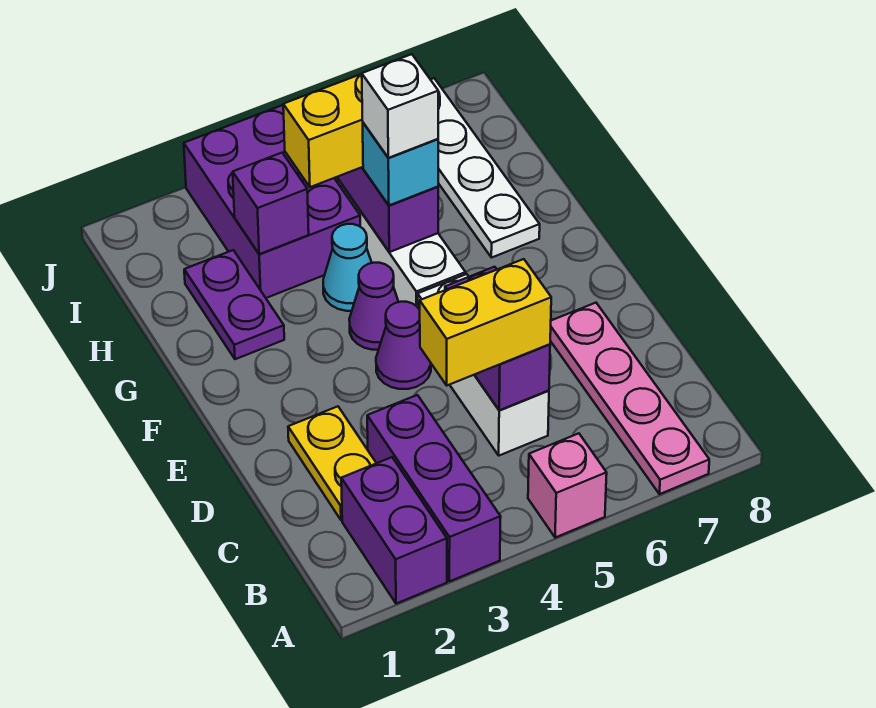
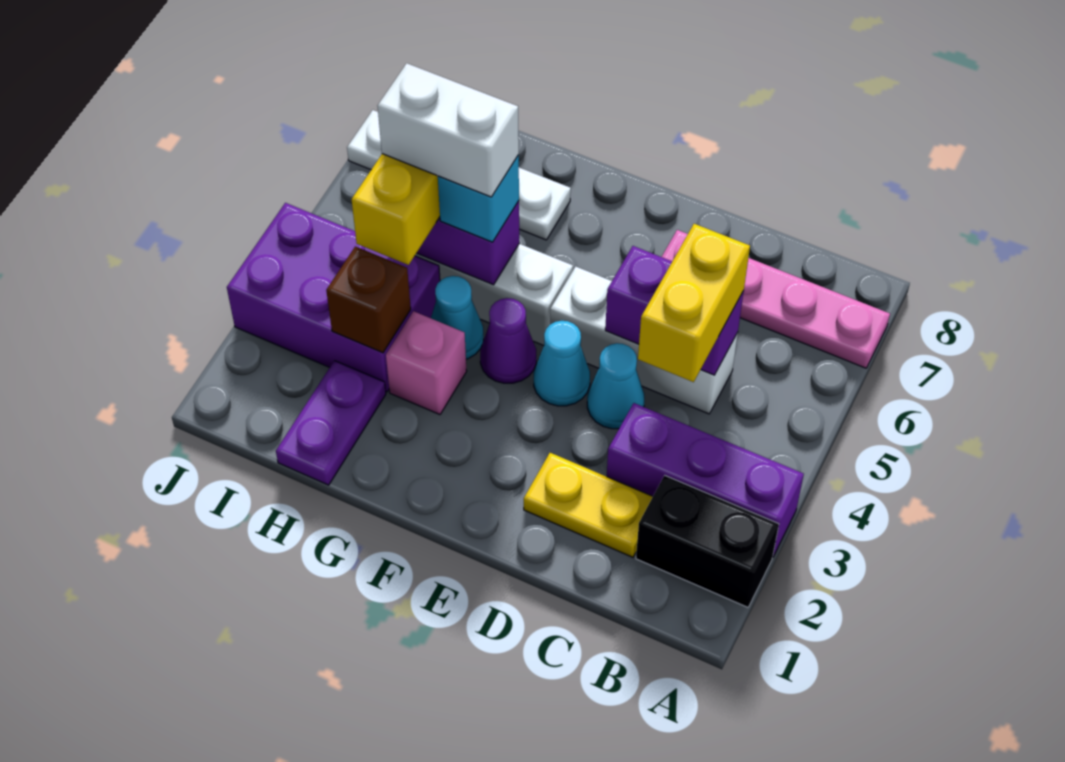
purple 1x2 brick [341,457,447,604] -> black 1x2 brick [636,475,779,607]
pink 1x1 brick [528,433,607,538] -> pink 1x1 brick moved to [386,311,467,415]
none -> cyan 1x1 cone [587,343,644,429]
purple 1x1 cone [376,302,431,389] -> cyan 1x1 cone [534,321,590,406]
purple 1x2 plate [184,250,284,359] -> purple 1x2 plate turned to [276,361,386,485]
white 1x1 brick [362,54,438,158] -> white 1x2 brick [378,63,519,197]
purple 1x1 brick [233,153,309,254] -> brown 1x1 brick [326,246,411,353]

